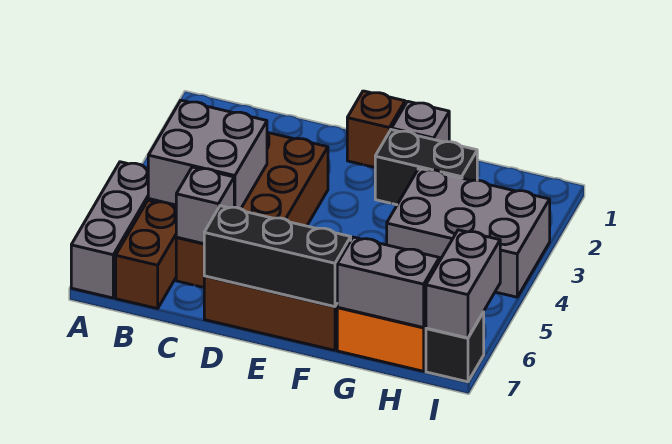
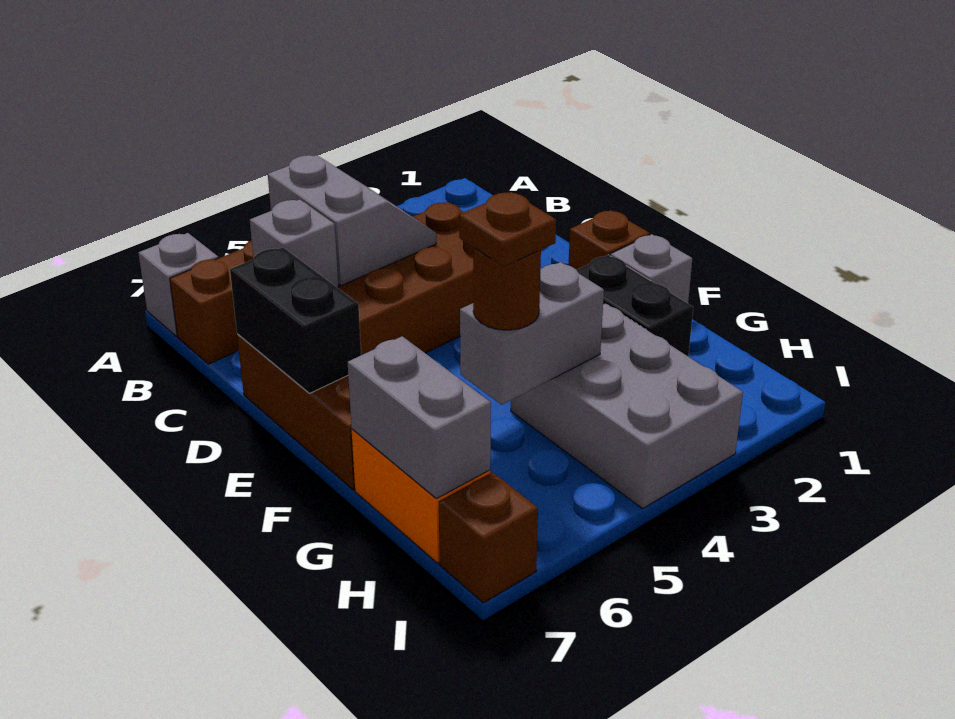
grey 1x3 brick [71,162,161,298] -> grey 1x1 brick [139,233,218,336]
grey 2x2 brick [148,100,267,209] -> grey 2x2 slope [268,155,436,286]
black 1x3 brick [204,206,351,307] -> black 1x2 brick [230,247,361,393]
none -> brown 1x1 round brick [473,248,541,330]
none -> brown 1x1 plate [459,192,556,267]
grey 1x2 brick [426,230,500,338] -> grey 1x2 brick moved to [460,262,604,405]
black 1x1 brick [426,312,484,382] -> brown 1x1 brick [439,472,538,603]

